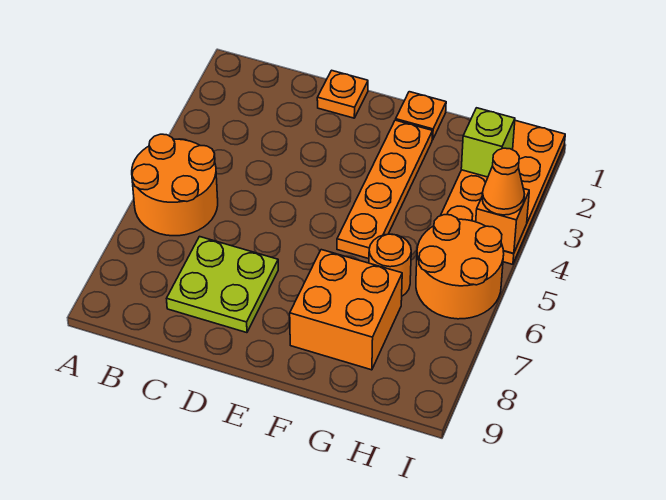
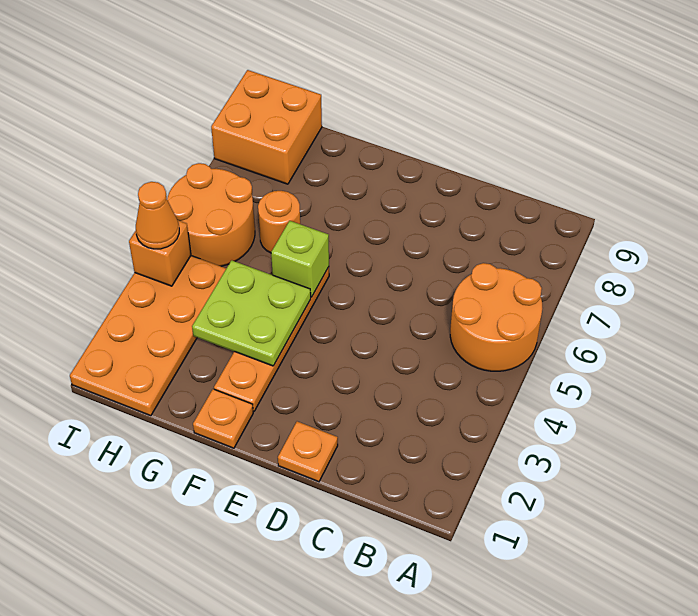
lime 2x2 plate [167,237,278,333] -> lime 2x2 plate moved to [192,260,311,366]
orange 2x2 brick [290,250,402,370] -> orange 2x2 brick moved to [211,70,322,184]
lime 1x1 brick [461,108,515,177] -> lime 1x1 brick moved to [271,221,329,297]

